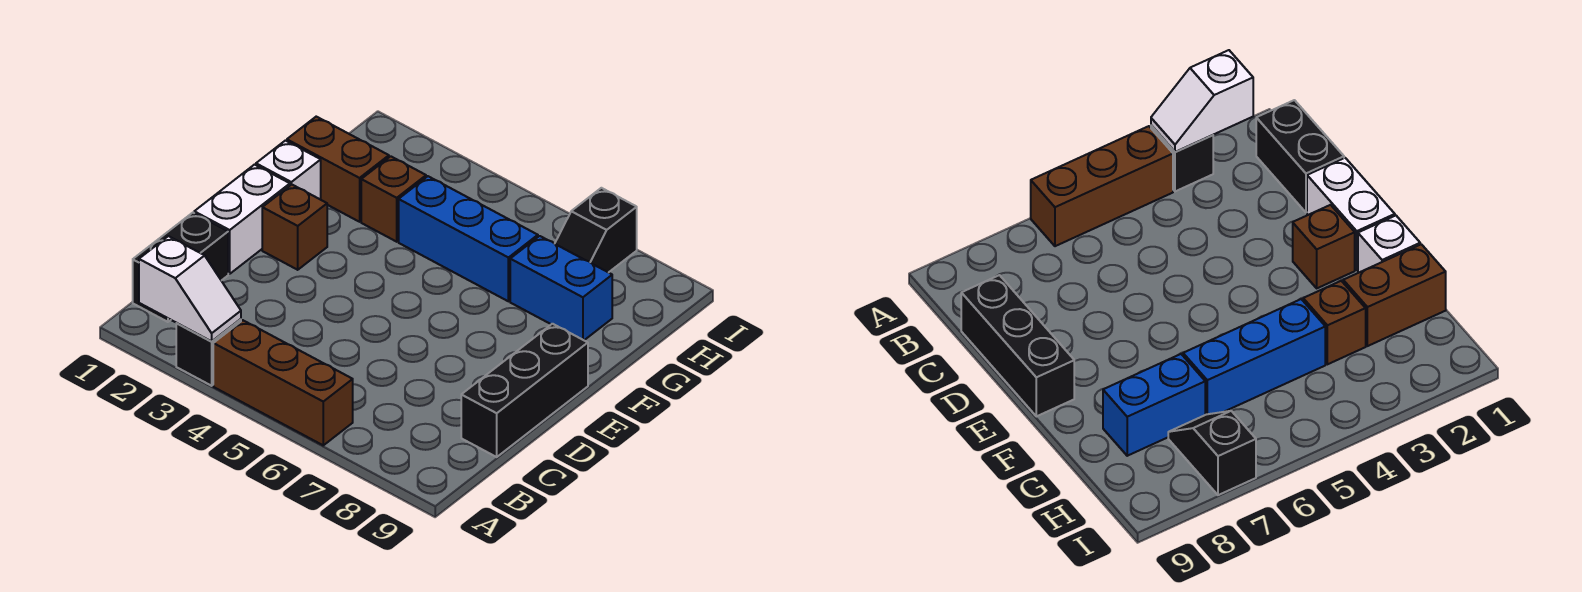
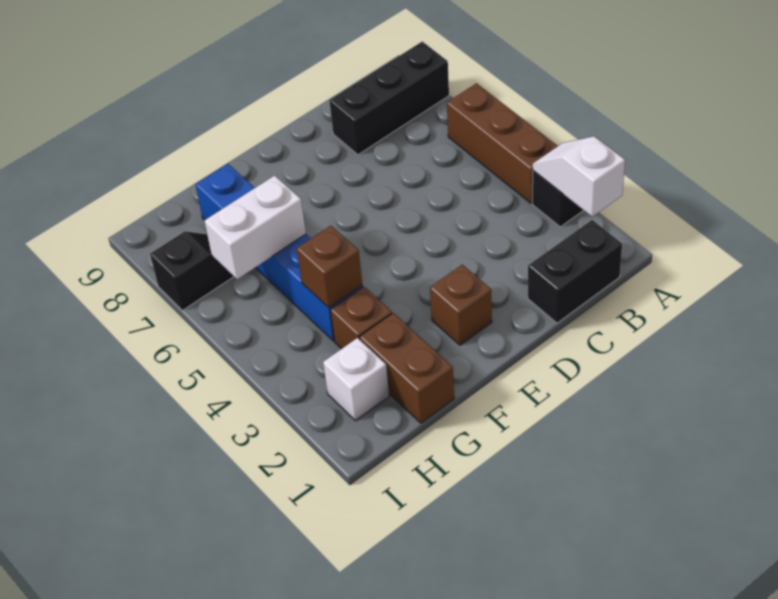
black 1x3 brick [461,324,588,457] -> black 1x3 brick moved to [329,42,449,155]
white 1x2 brick [194,165,290,274] -> white 1x2 brick moved to [205,176,306,279]
white 1x1 brick [256,141,321,200] -> white 1x1 brick moved to [323,338,389,421]
none -> brown 1x1 brick [297,226,362,308]

